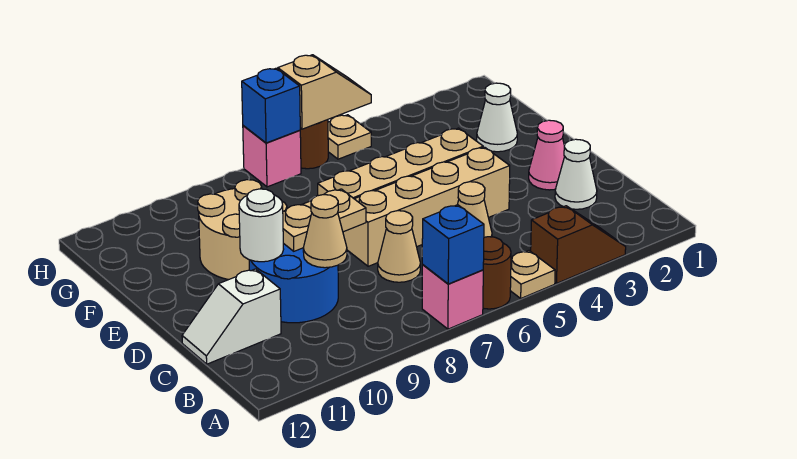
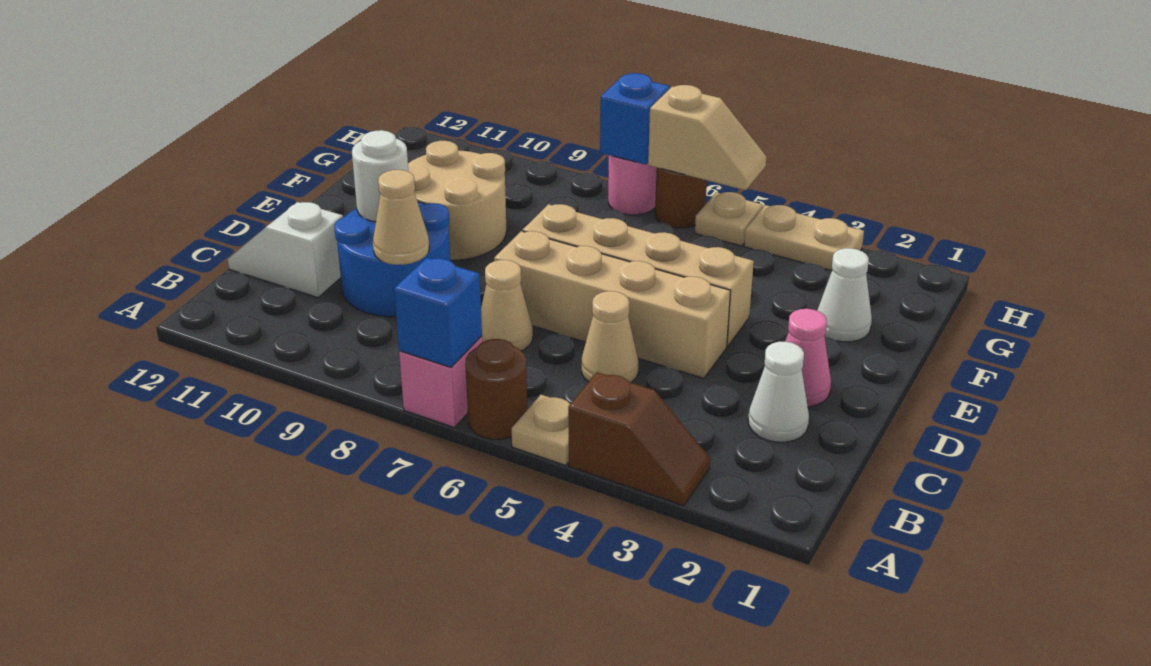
tan 1x2 plate [283,189,366,251] -> tan 1x2 plate moved to [744,205,864,271]
pink 1x1 brick [243,126,301,187] -> pink 1x1 round brick [608,155,657,215]

